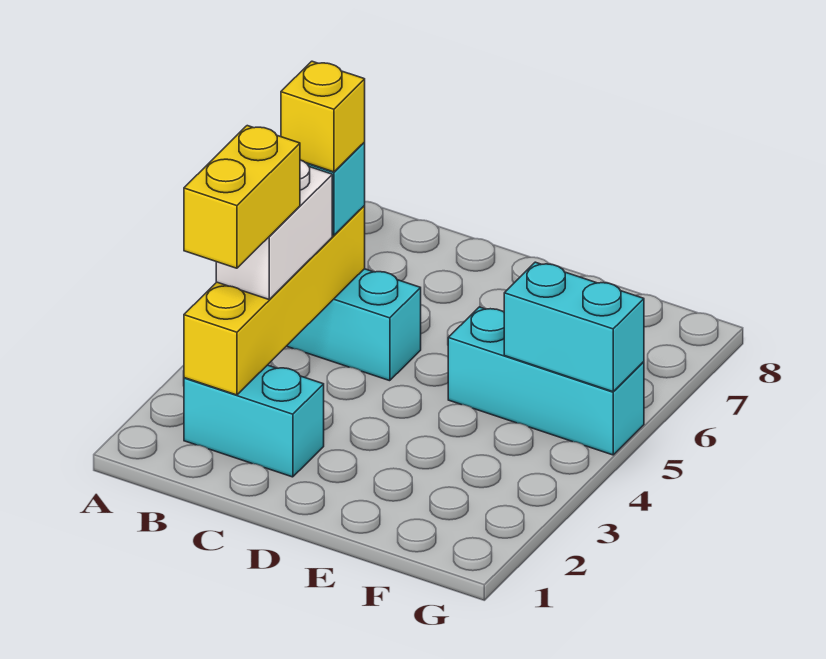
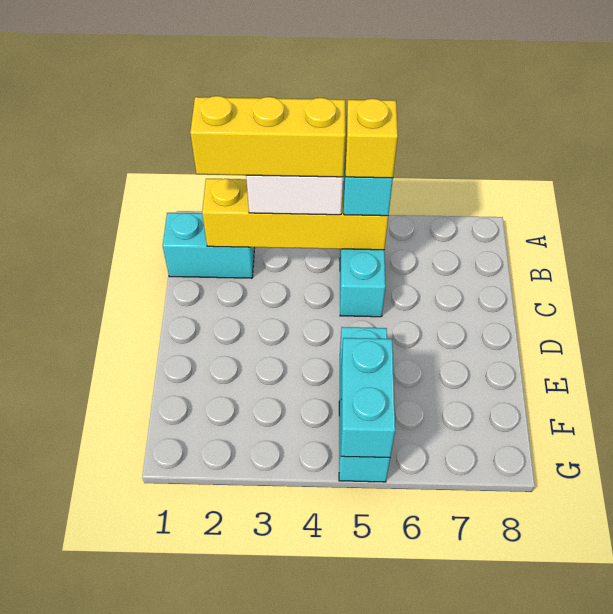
cyan 1x2 brick [184,365,324,477] -> cyan 1x2 brick turned to [163,213,255,278]
yellow 1x2 brick [184,126,300,268] -> yellow 1x3 brick [190,96,345,177]

